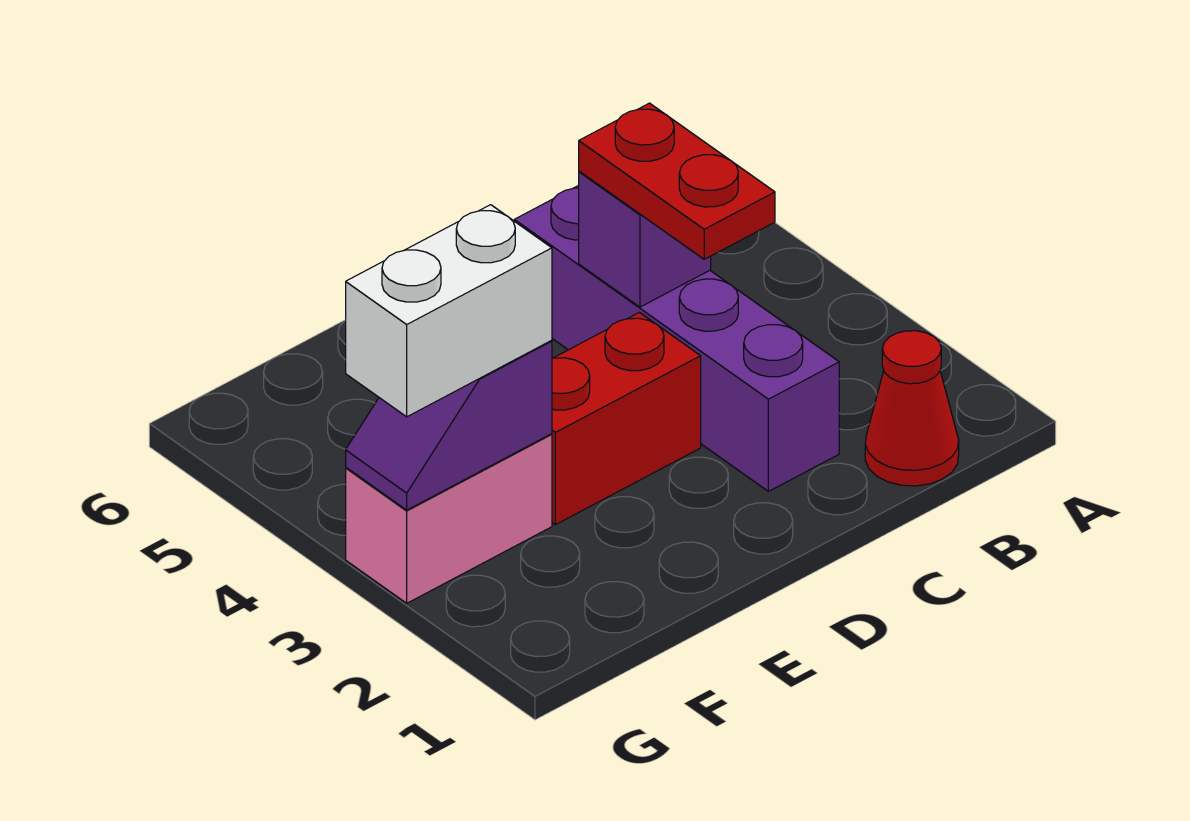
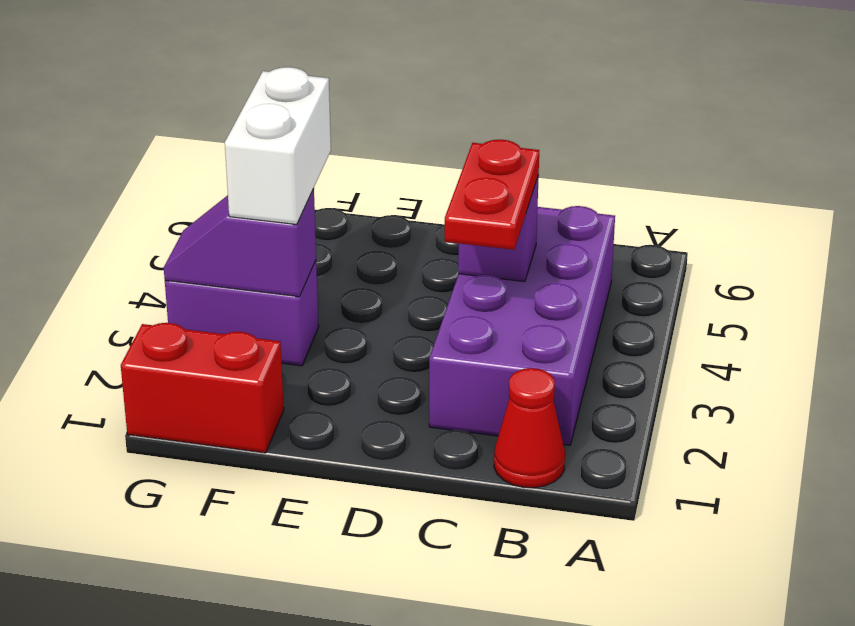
purple 1x4 brick [514,185,839,491] -> purple 2x4 brick [429,206,615,445]
red 1x2 brick [552,312,701,525] -> red 1x2 brick moved to [121,323,284,453]
pink 1x2 brick [346,434,552,603] -> purple 1x2 brick [165,261,319,366]
white 1x2 brick [346,205,552,417] -> white 1x2 brick turned to [225,67,331,225]

